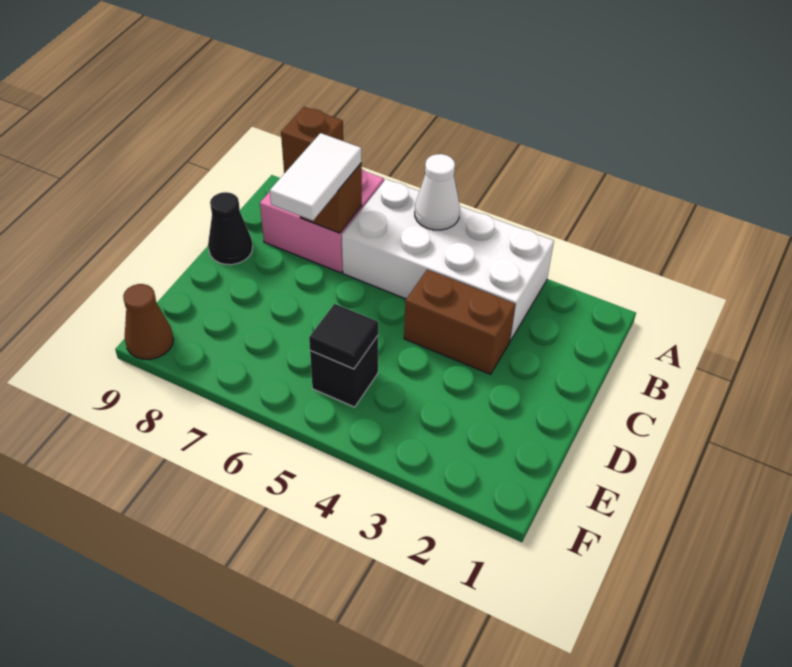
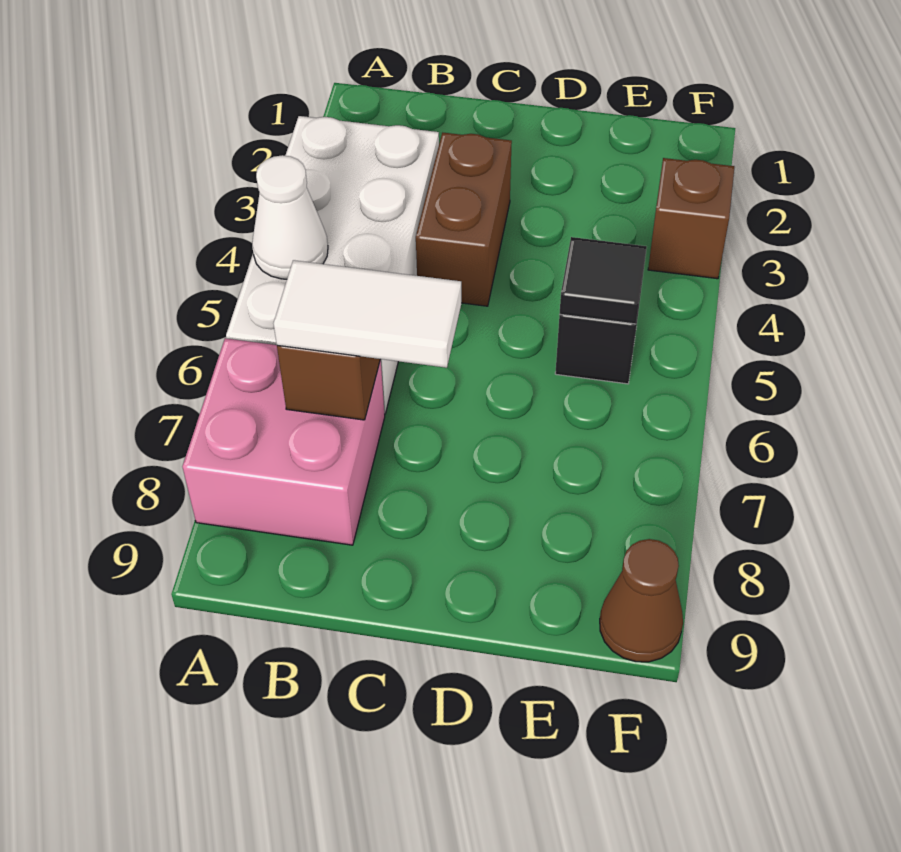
brown 1x1 brick [281,107,343,173] -> brown 1x1 brick moved to [648,158,734,279]
black 1x1 cone [208,192,253,265] -> none

